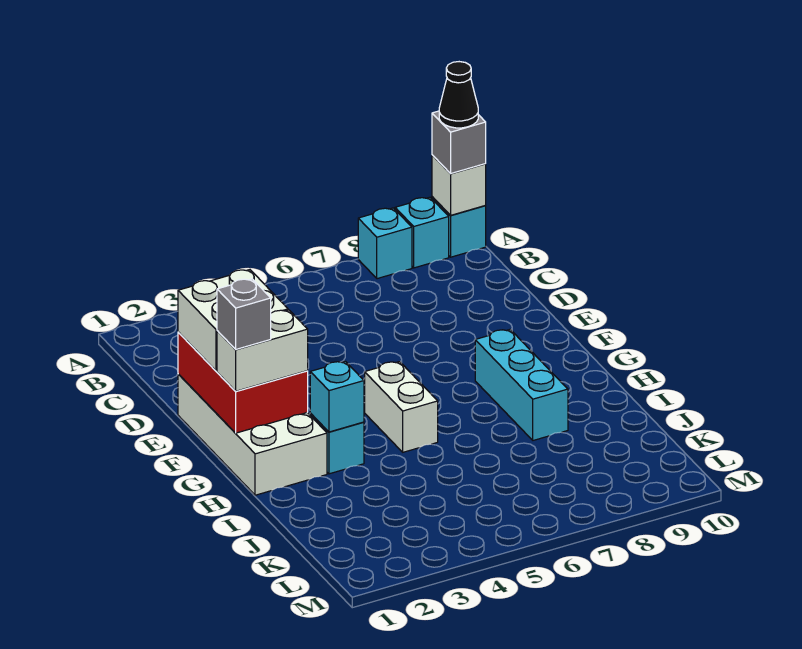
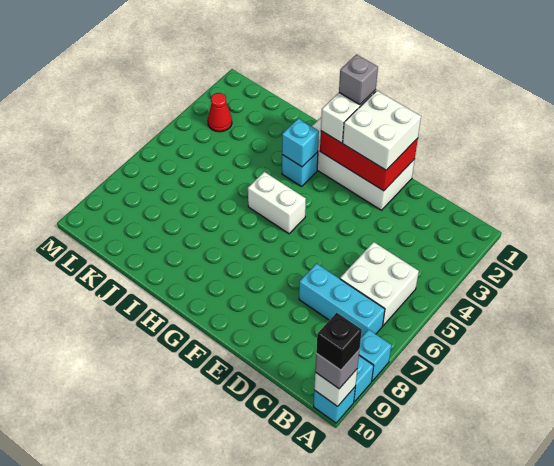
black 1x1 cone [439,62,478,128] -> black 1x1 brick [316,313,362,370]
none -> white 2x2 brick [340,242,419,326]
cyan 1x3 brick [475,330,568,440] -> cyan 1x3 brick moved to [299,264,385,337]
none -> red 1x1 cone [208,93,232,132]

